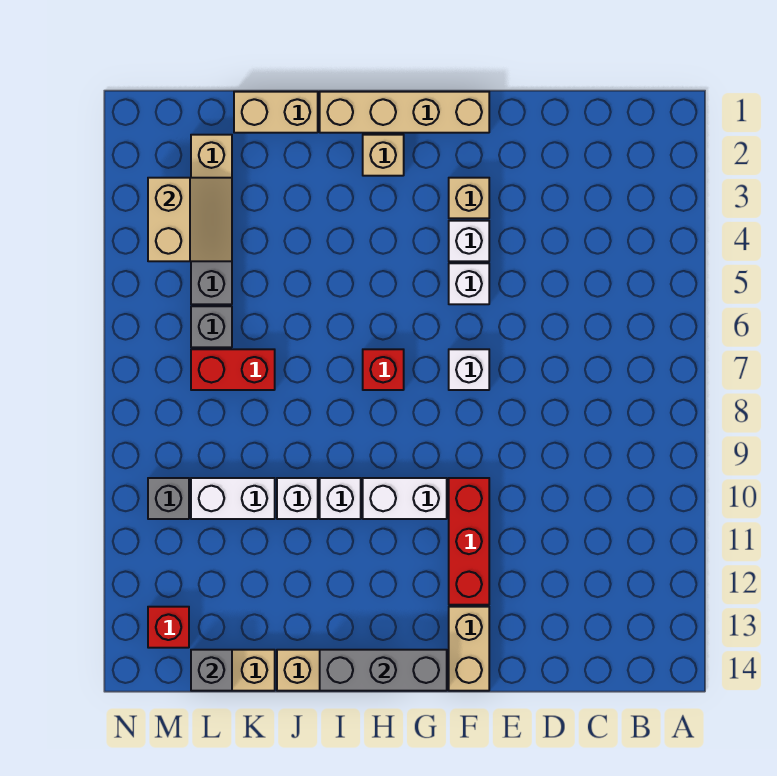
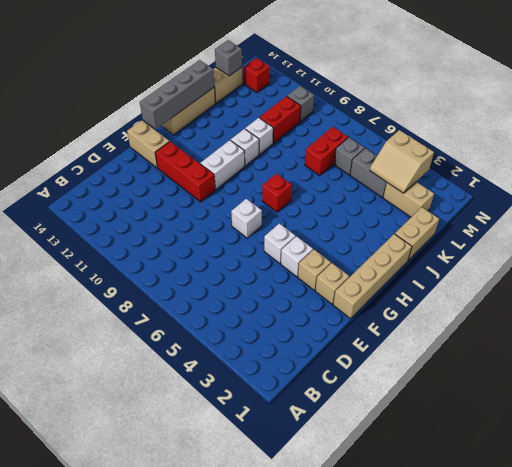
grey 1x3 brick [320,650,447,691] -> grey 1x4 brick [140,60,214,129]
tan 1x1 brick [363,135,404,176] -> tan 1x1 brick moved to [315,263,349,304]
white 1x2 brick [191,478,275,519] -> red 1x2 brick [259,96,301,143]

